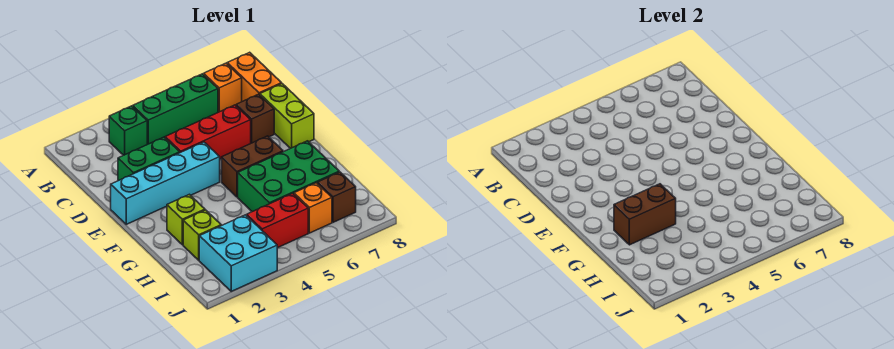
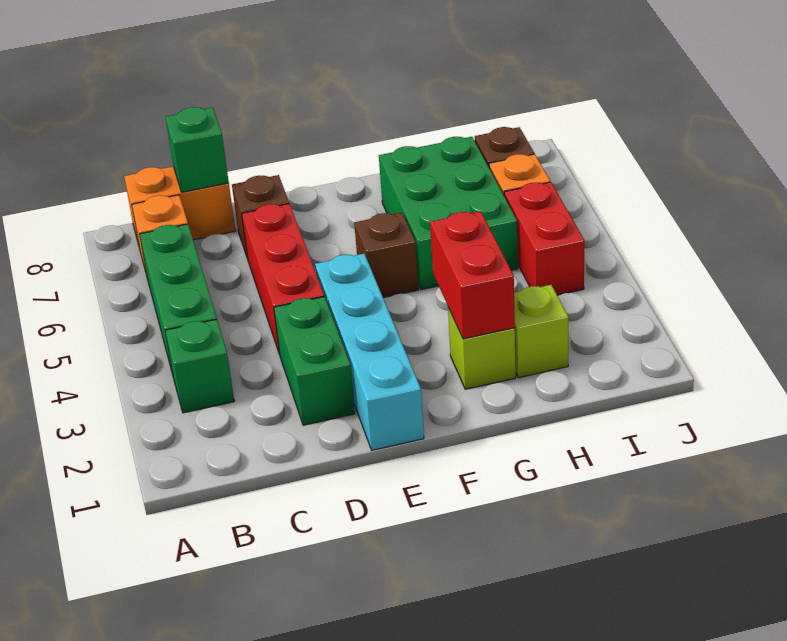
none -> green 1x1 brick [166,107,229,192]
lime 1x2 brick [260,84,314,149] -> none
brown 1x2 brick [222,136,283,197] -> brown 1x1 brick [354,213,418,298]
brown 1x2 brick [614,184,676,245] -> red 1x2 brick [430,211,515,339]
cyan 2x2 brick [199,215,277,291] -> none

